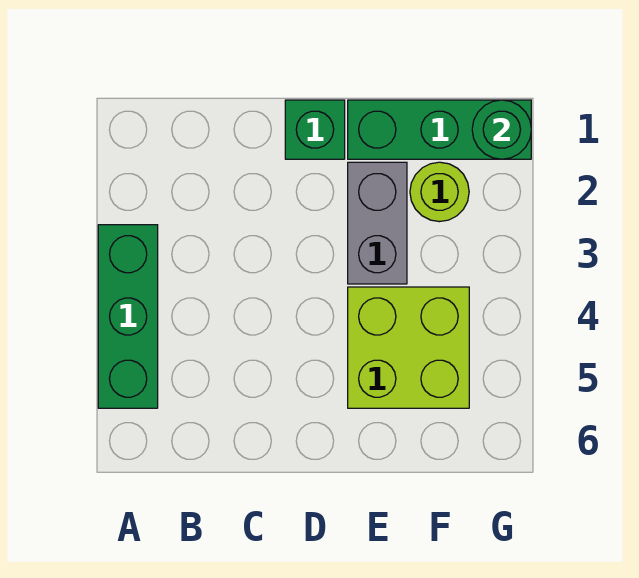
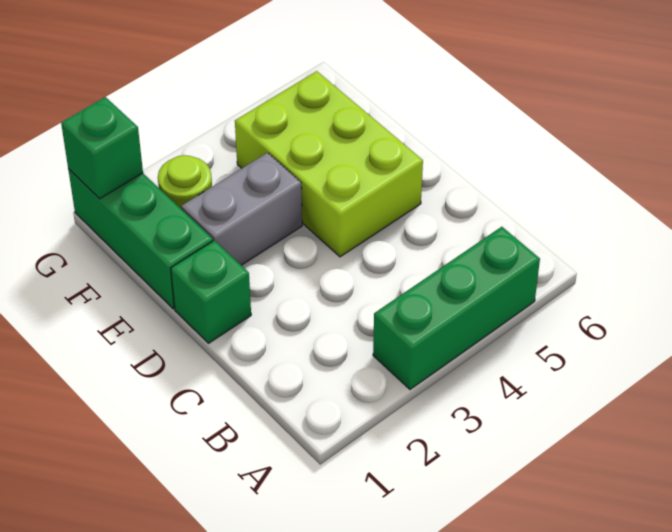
lime 2x2 brick [348,287,469,408] -> lime 2x3 brick [235,71,423,257]
green 1x1 round brick [472,100,531,159] -> green 1x1 brick [61,97,143,199]

